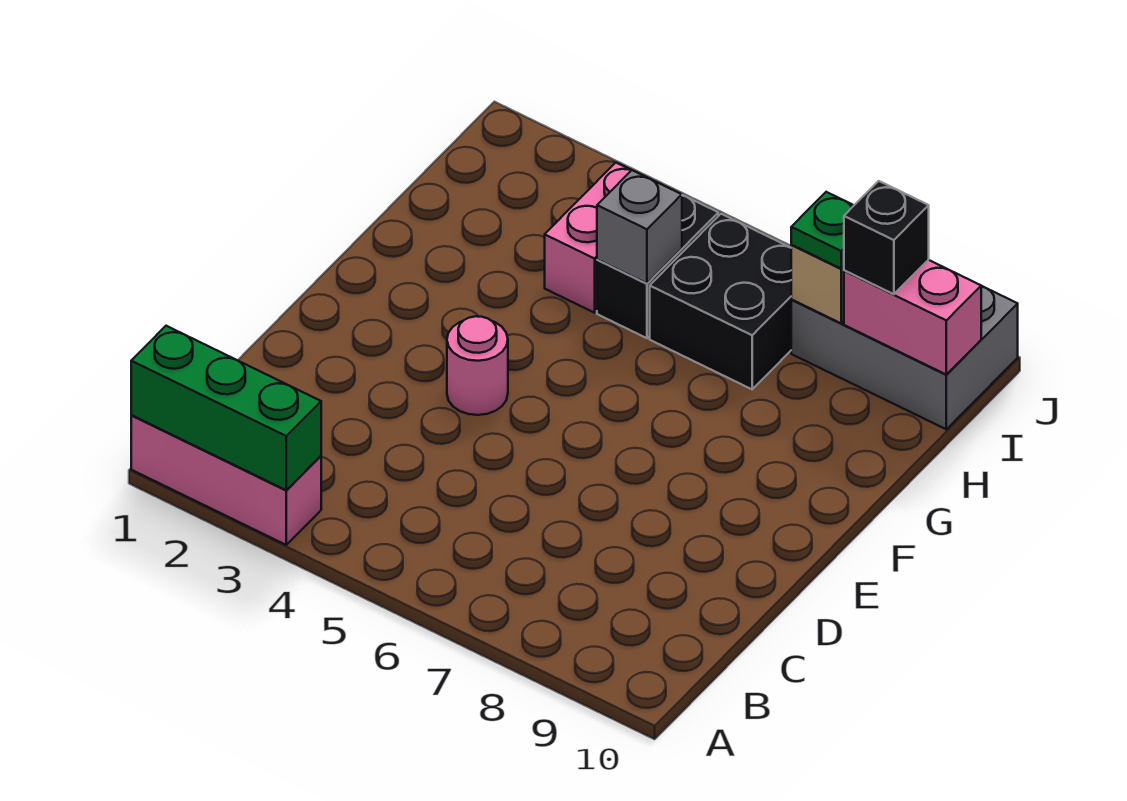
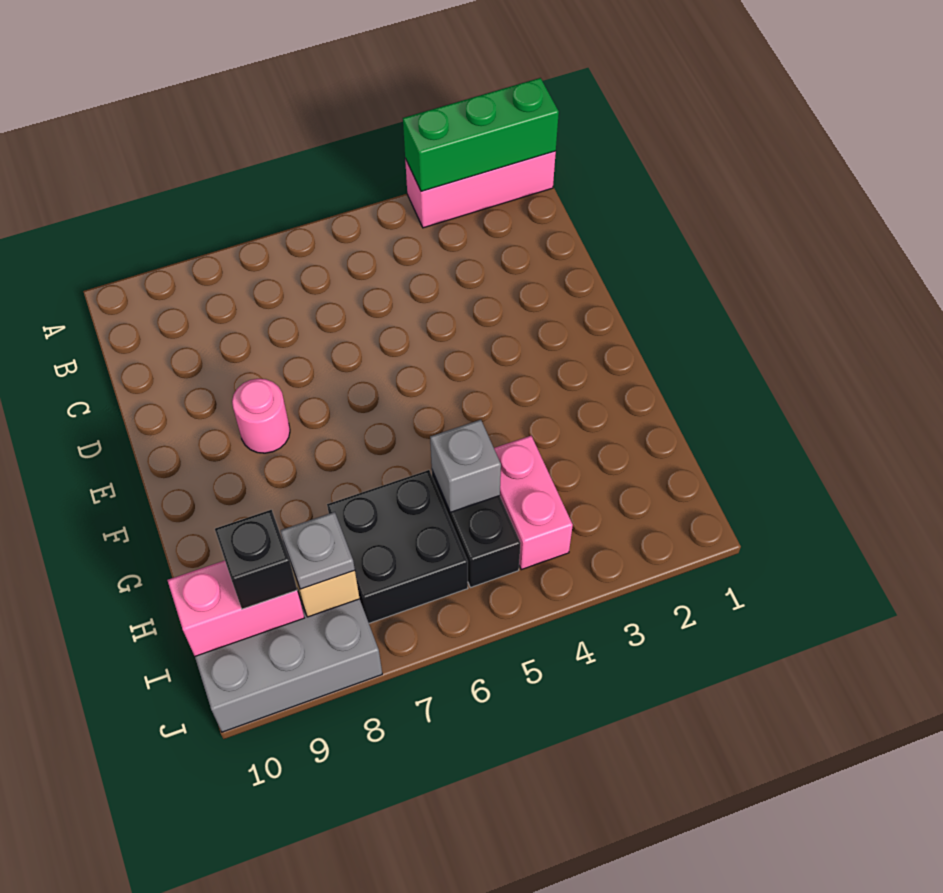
pink 1x1 round brick [447,316,508,415] -> pink 1x1 round brick moved to [232,379,290,453]
green 1x1 plate [791,192,854,268] -> grey 1x1 plate [280,512,355,589]

